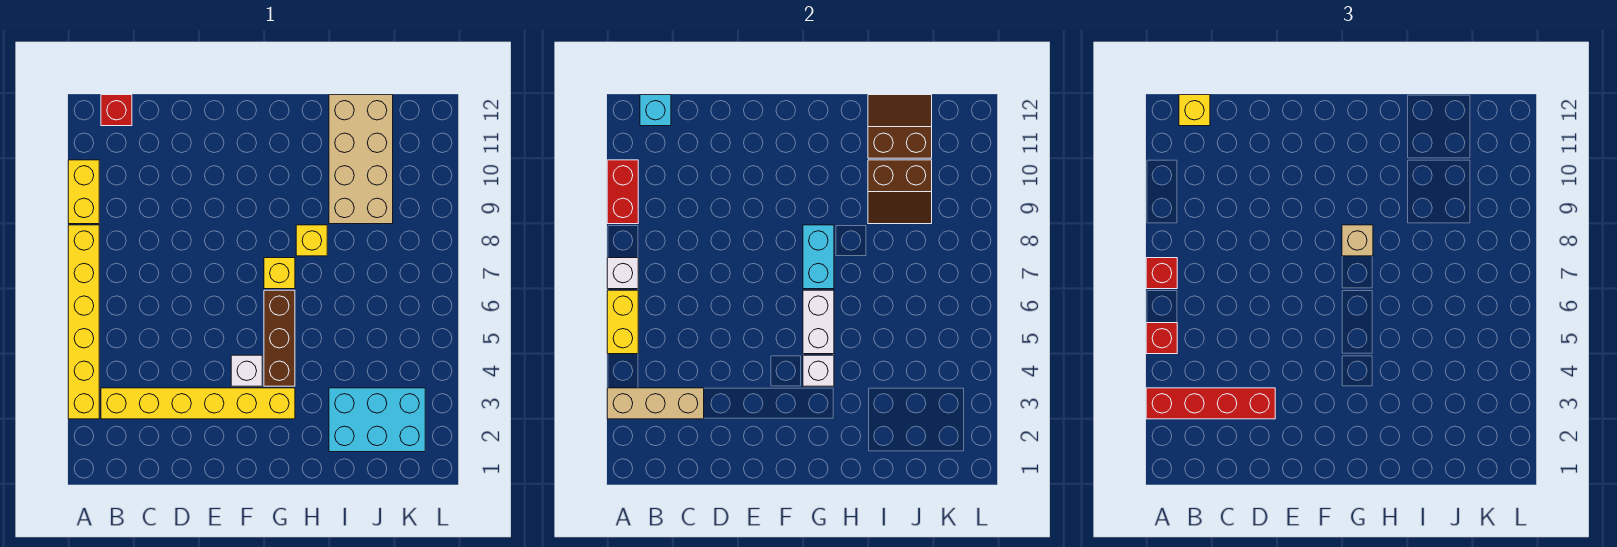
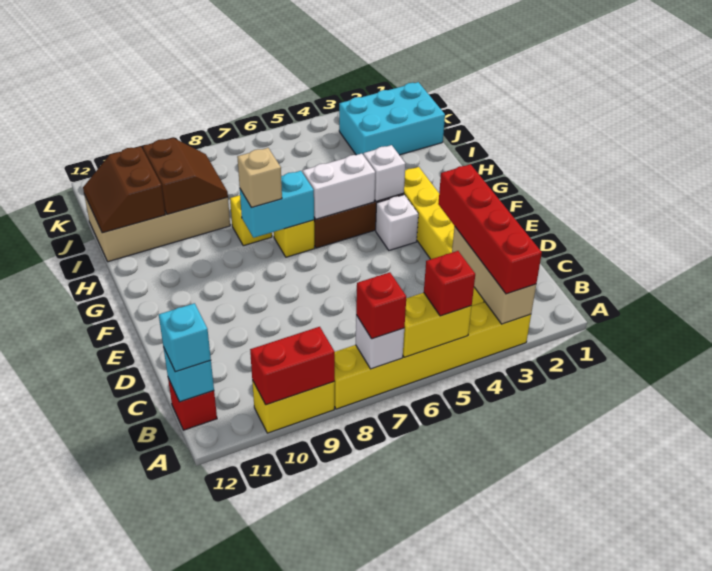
yellow 1x1 brick [1179,95,1210,126] -> cyan 1x1 brick [159,303,211,372]
cyan 2x3 brick [329,388,425,452] -> cyan 2x3 brick turned to [339,82,445,155]

